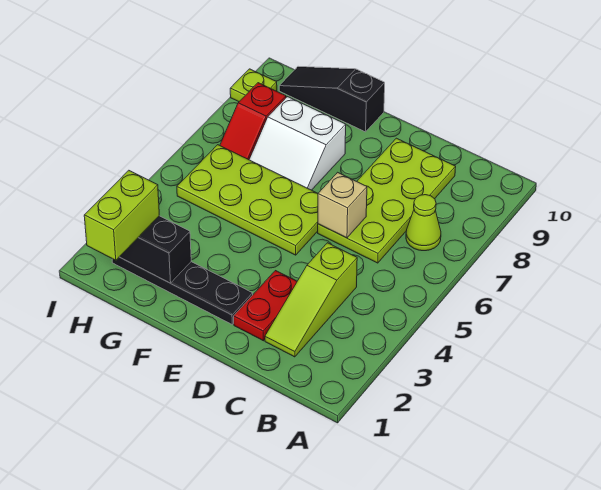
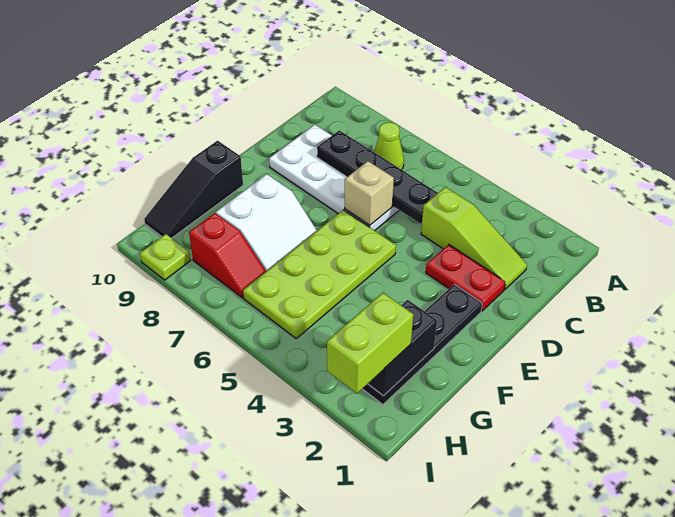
none -> black 1x4 plate [317,130,438,224]
lime 2x4 plate [318,138,456,263] -> white 2x4 plate [269,125,399,231]
lime 1x2 brick [84,170,159,260] -> lime 1x2 brick turned to [327,293,413,393]

